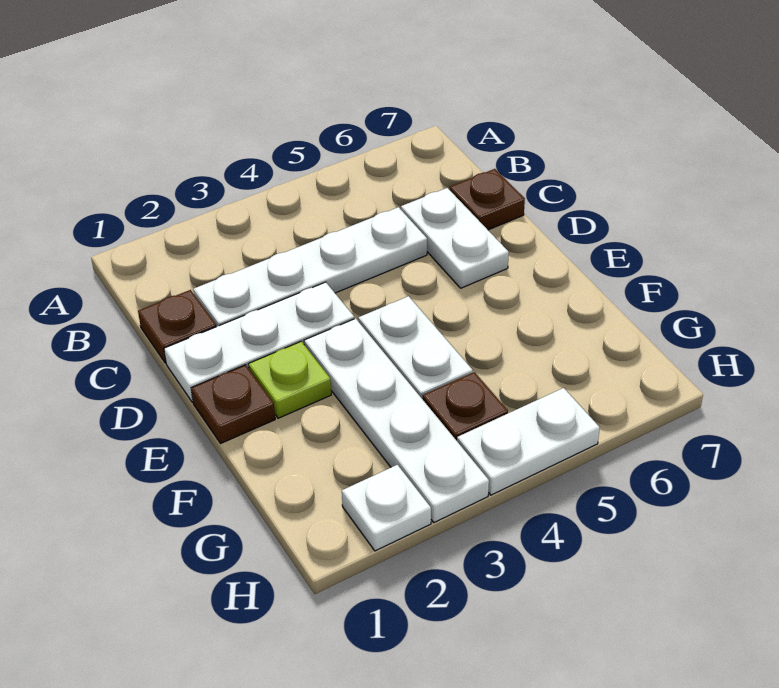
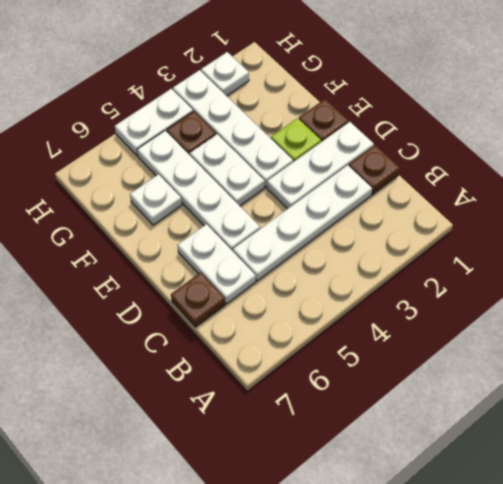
none -> white 1x4 plate [137,131,260,251]
none -> white 1x1 plate [130,174,182,225]

